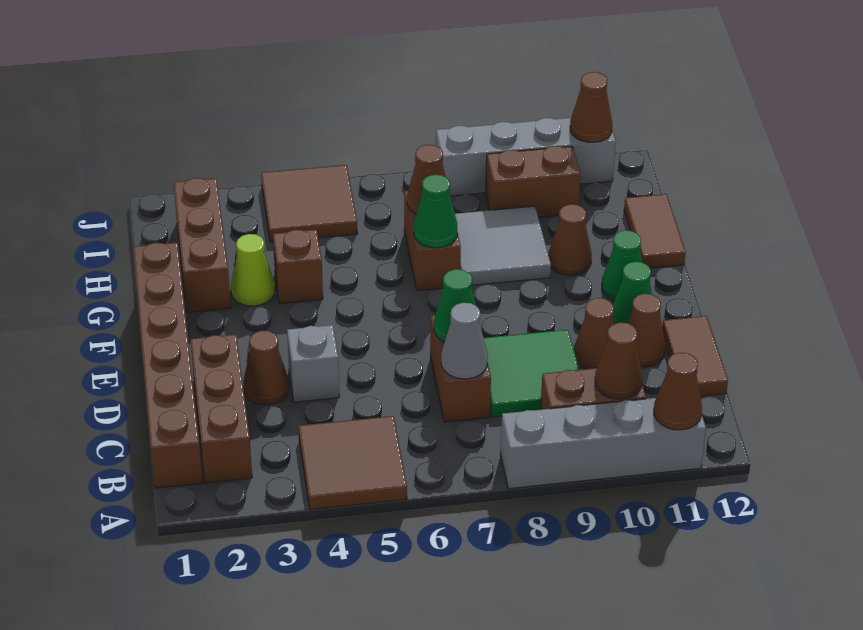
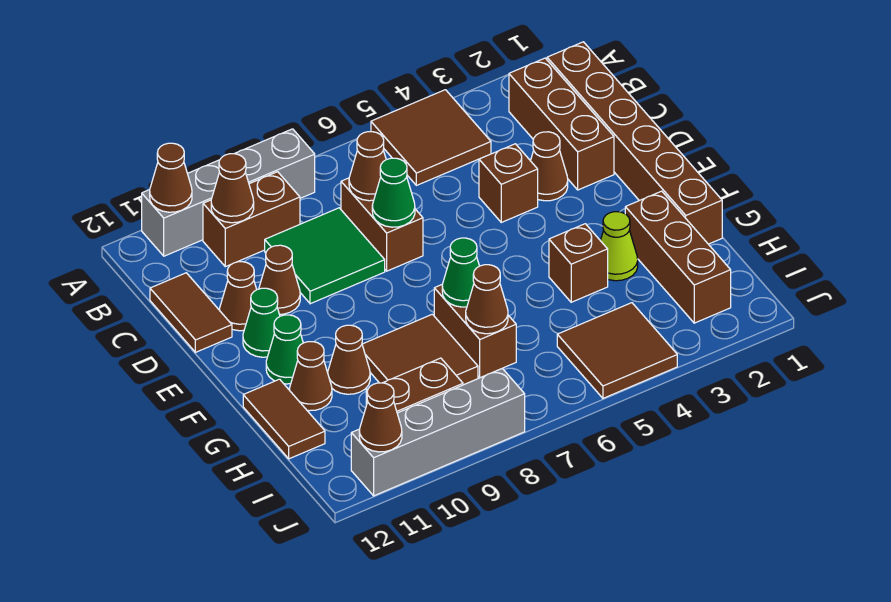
grey 1x1 cone [441,303,488,379] -> brown 1x1 cone [349,132,386,201]
grey 1x1 brick [287,325,339,402] -> brown 1x1 brick [479,144,538,222]
grey 2x2 tile [455,206,551,285] -> brown 2x2 tile [362,314,478,385]
none -> brown 1x1 cone [289,342,332,411]

